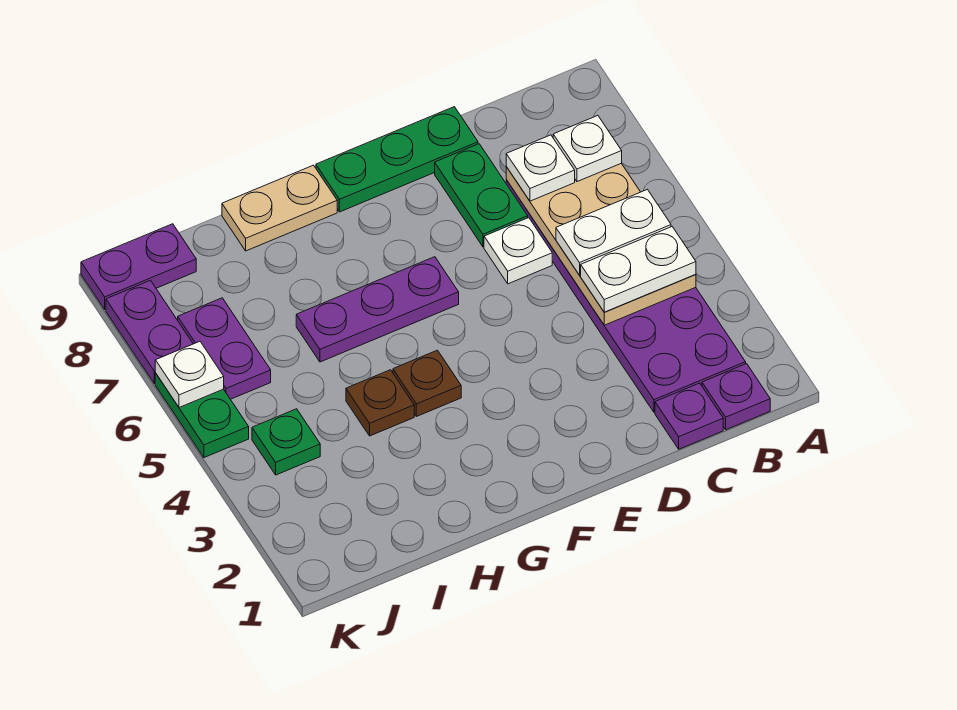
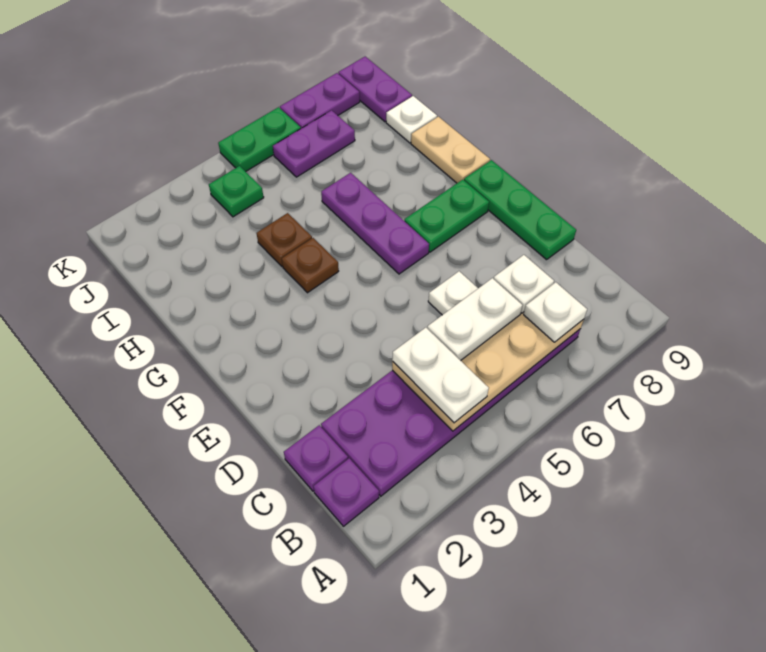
white 1x2 plate [556,189,671,275] -> white 1x2 plate turned to [427,278,523,360]
green 1x2 plate [435,144,528,247] -> green 1x2 plate moved to [404,180,489,252]
white 1x1 plate [155,341,224,408] -> white 1x1 plate moved to [386,96,437,143]

